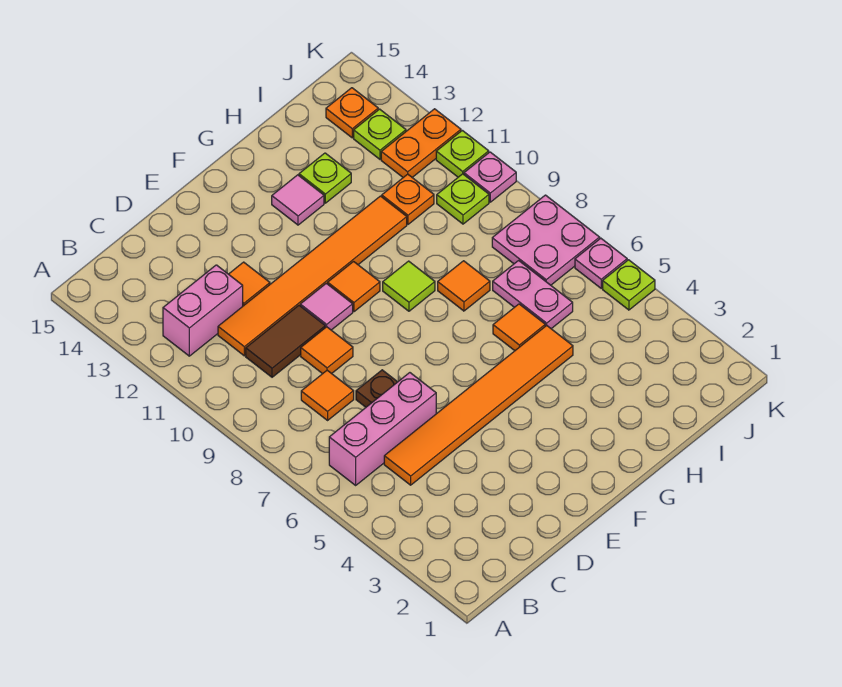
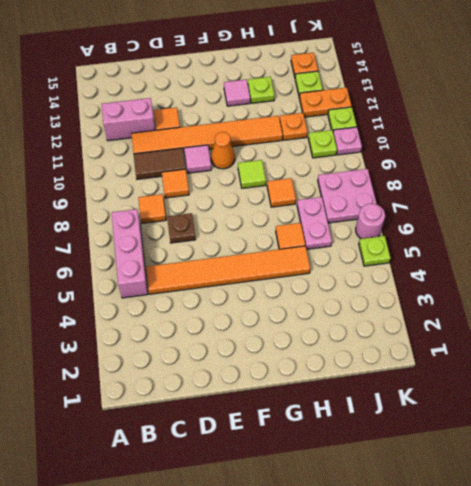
pink 1x3 brick [329,373,436,485] -> pink 1x3 brick turned to [112,209,148,298]
orange 1x1 tile [328,262,380,312] -> orange 1x1 cone [211,132,235,169]
pink 1x1 plate [575,238,627,288] -> pink 1x1 round brick [356,204,385,239]

